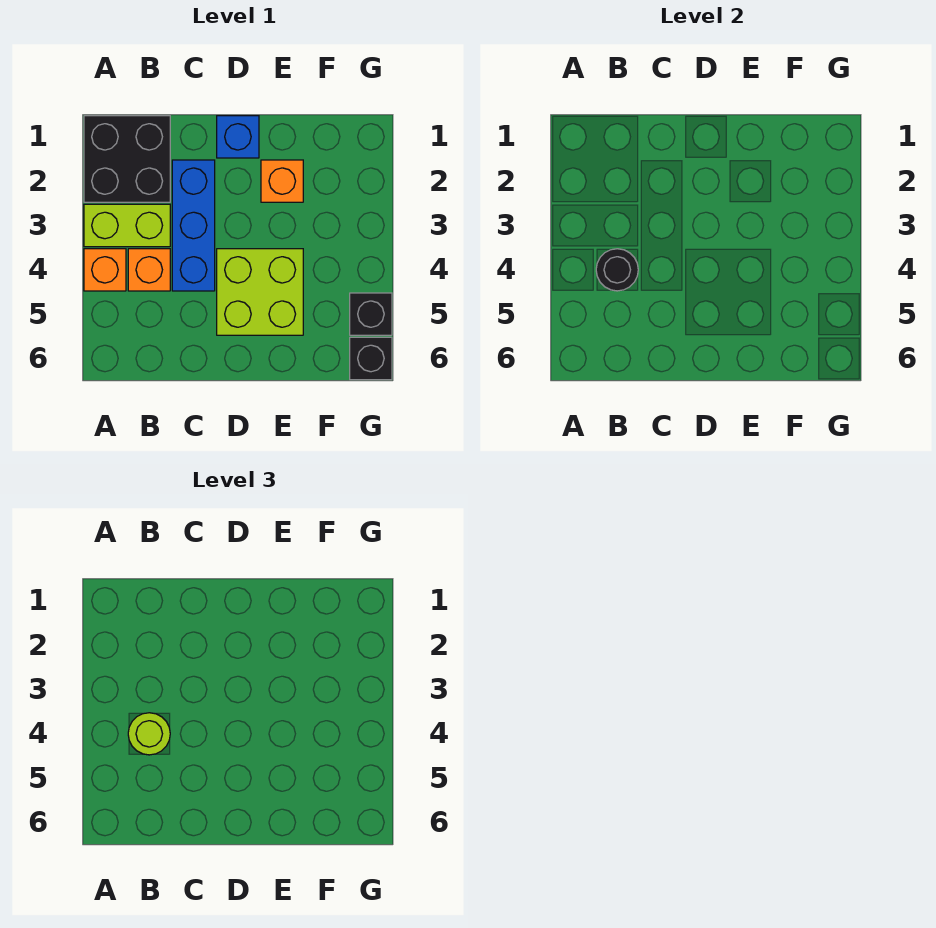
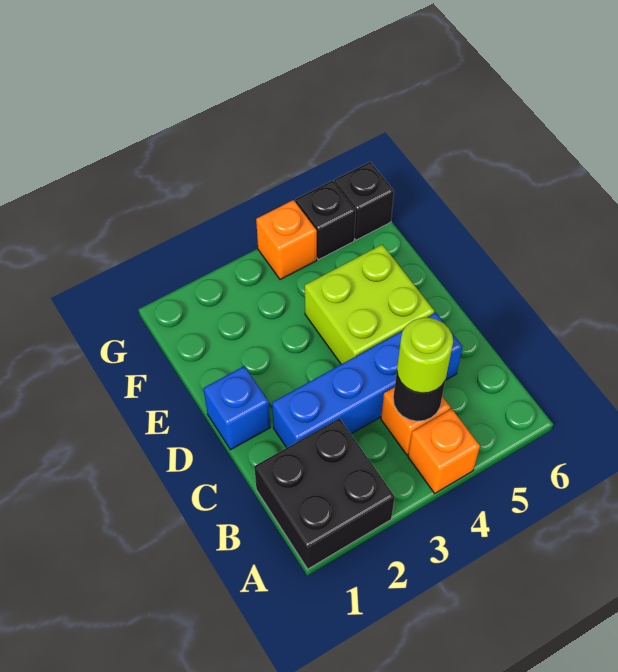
lime 1x2 brick [84,204,170,247] -> none
blue 1x3 brick [172,160,215,291] -> blue 1x4 brick [272,313,462,448]
orange 1x1 brick [261,160,303,202] -> orange 1x1 brick moved to [256,200,317,280]

